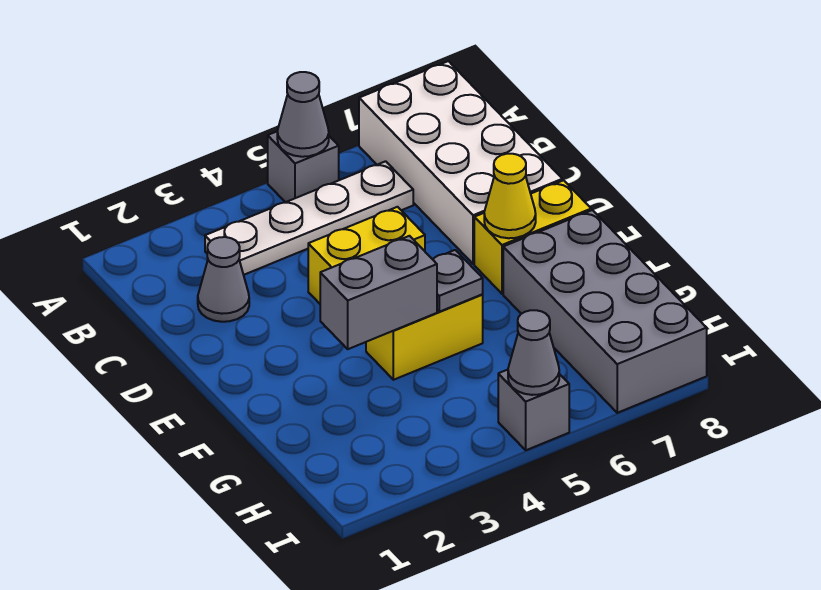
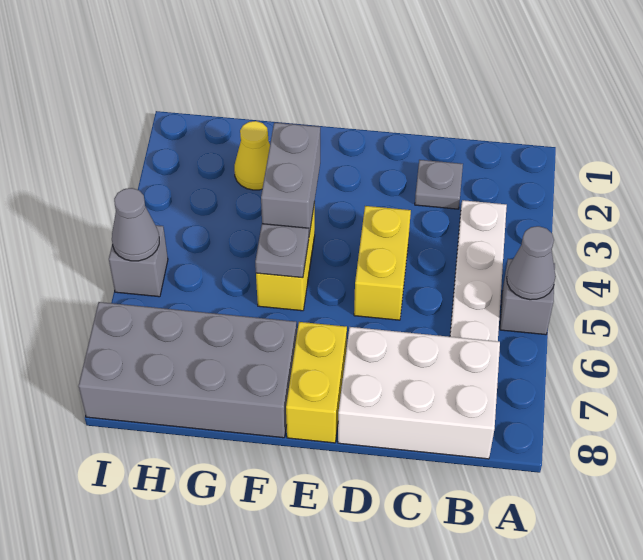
white 2x4 brick [359,61,562,264] -> white 2x3 brick [338,327,500,459]
grey 1x1 cone [198,237,249,322] -> grey 1x1 plate [415,160,463,209]
yellow 1x1 cone [484,154,536,238] -> yellow 1x1 cone moved to [234,121,270,190]

